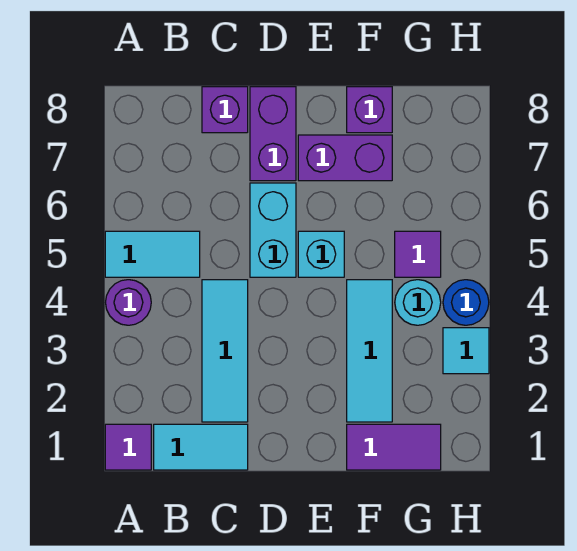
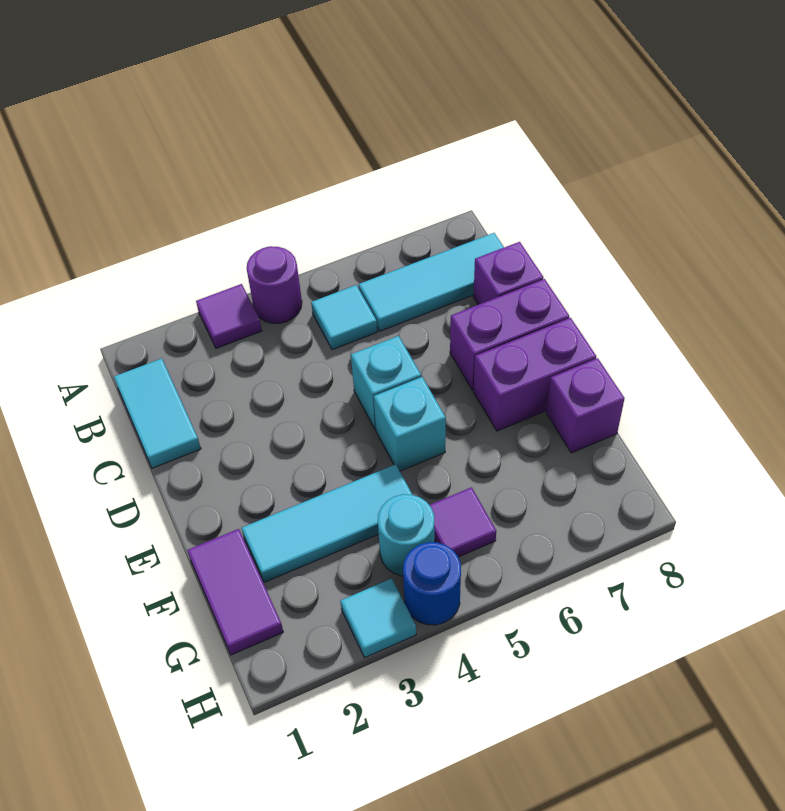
purple 1x1 tile [105,424,151,470] -> purple 1x1 tile moved to [196,284,262,348]
cyan 1x2 tile [105,231,200,277] -> cyan 1x1 tile [311,285,377,350]
cyan 1x3 tile [202,280,248,422] -> cyan 1x3 tile moved to [359,233,504,331]
cyan 1x2 brick [250,183,296,277] -> cyan 1x1 brick [351,336,421,430]
purple 1x2 brick [298,135,392,181] -> purple 1x2 brick turned to [474,318,596,431]

